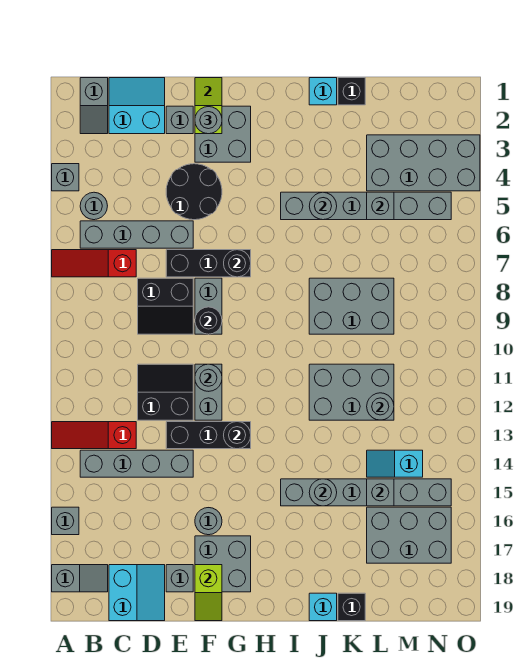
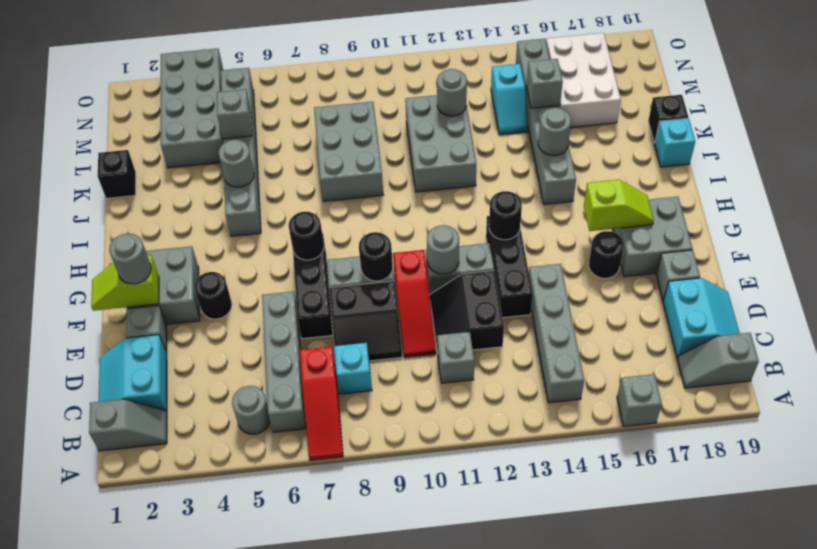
grey 1x1 brick [52,164,79,191] -> grey 1x1 brick moved to [437,332,474,383]
red 1x3 slope [52,422,136,449] -> red 1x3 slope moved to [393,250,436,357]
grey 1x2 slope [52,565,108,592] -> grey 1x2 slope turned to [678,333,759,388]
cyan 2x2 slope [109,565,165,621] -> cyan 2x2 slope turned to [663,278,740,358]
black 2x2 slope [138,278,193,334] -> black 2x2 slope turned to [329,281,402,361]
black 2x2 round brick [166,164,222,220] -> black 1x1 round brick [194,272,232,319]
grey 1x1 round brick [195,508,222,535] -> black 1x1 round brick [589,231,624,278]
lime 1x2 slope [195,565,222,621] -> lime 1x2 slope moved to [584,180,654,231]
cyan 1x1 brick [309,78,337,105] -> cyan 1x1 brick moved to [334,343,372,394]
grey 2x3 brick [367,507,451,563] -> white 2x3 brick [546,33,621,128]

